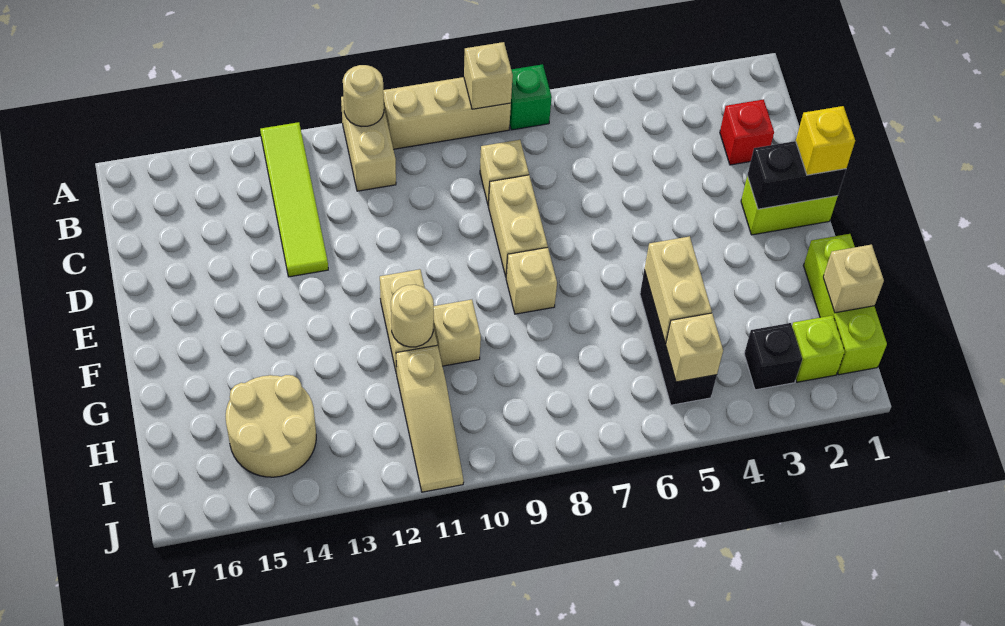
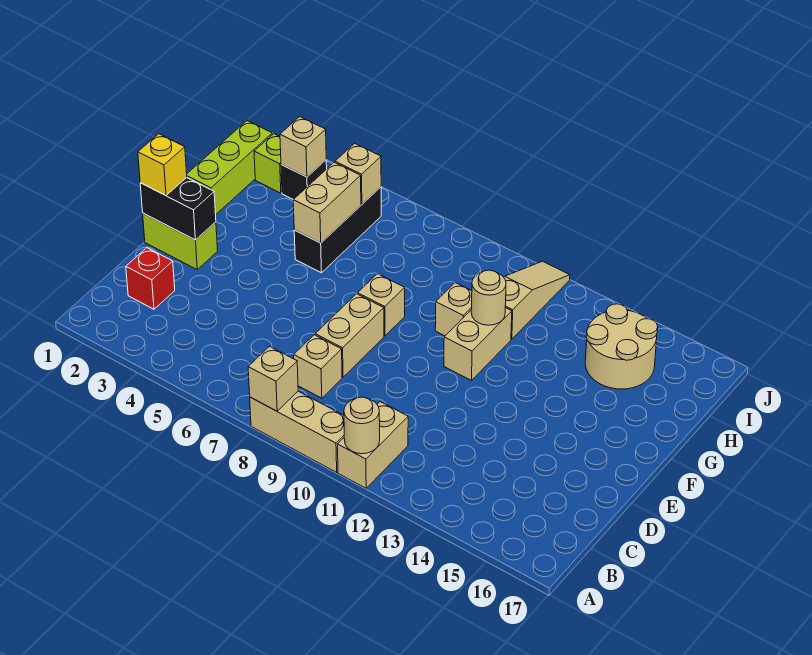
green 1x1 brick [510,64,552,130] -> none
lime 1x4 tile [260,122,328,277] -> none
tan 1x1 brick [823,245,884,313] -> tan 1x1 brick moved to [280,117,326,177]

